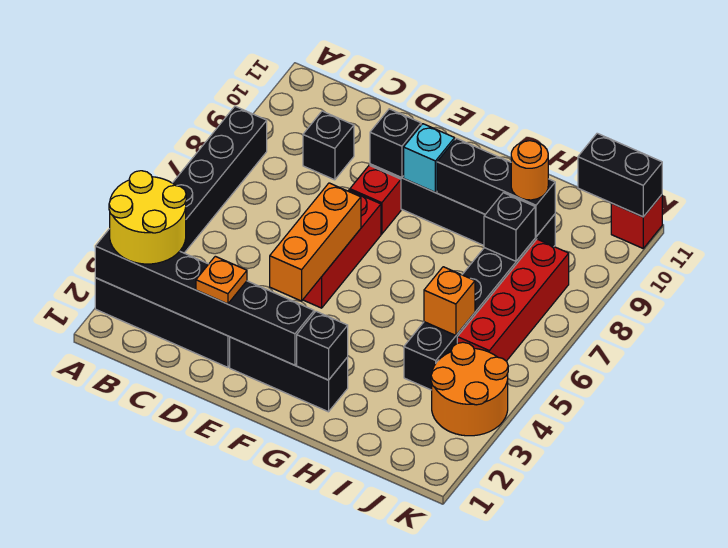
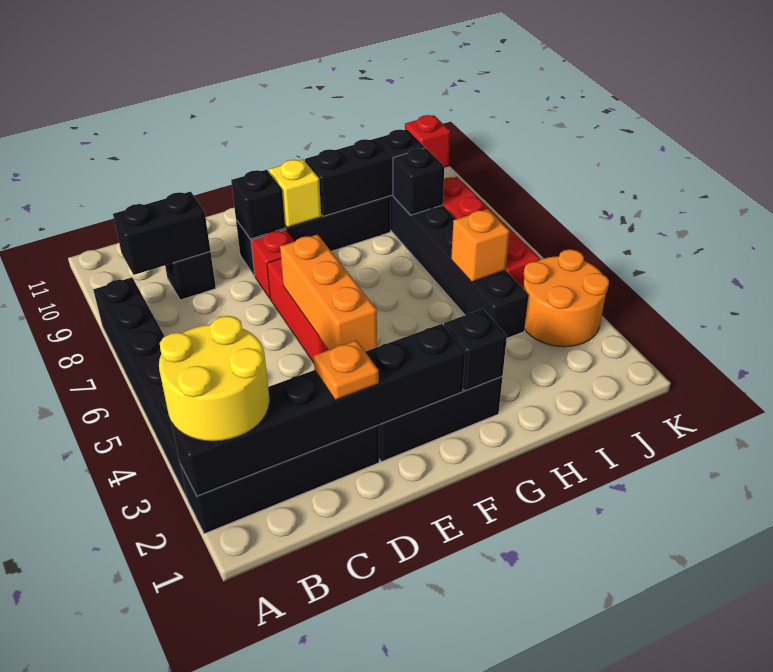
cyan 1x1 brick [404,124,455,192] -> yellow 1x1 brick [269,159,321,228]
orange 1x1 round brick [511,141,548,200] -> none
black 1x2 brick [578,133,662,217] -> black 1x2 brick moved to [113,191,210,275]

